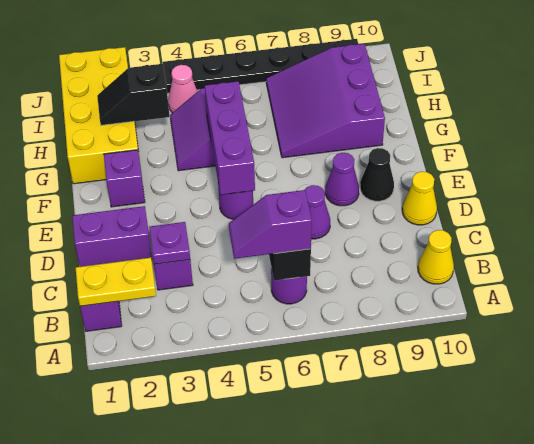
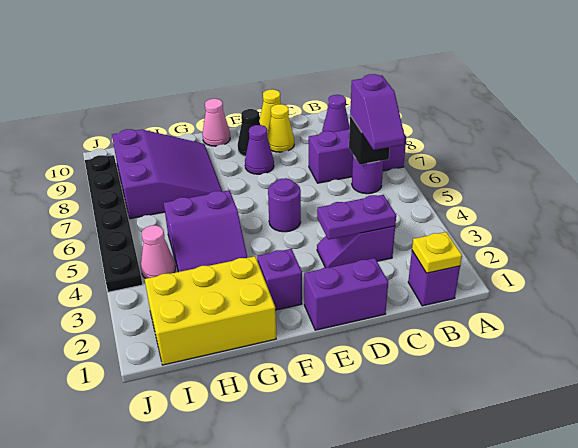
yellow 1x2 plate [76,258,156,306] -> yellow 1x1 plate [412,232,462,273]
yellow 1x1 cone [418,230,454,284] -> yellow 1x1 cone moved to [267,104,294,152]
purple 1x1 plate [149,222,190,264] -> purple 1x2 plate [317,195,396,240]
purple 1x2 brick [72,206,152,267] -> purple 1x2 brick turned to [304,258,388,330]
purple 1x1 cone [305,185,330,239] -> purple 1x1 cone moved to [322,95,350,132]
purple 1x3 brick [205,81,255,195] -> purple 1x3 brick moved to [309,129,406,183]
none -> pink 1x1 cone [202,99,230,146]
yellow 2x4 brick [59,47,140,184] -> yellow 2x3 brick [145,256,276,365]
purple 3x3 slope [266,44,385,158] -> purple 3x3 slope turned to [112,129,222,219]
black 1x2 slope [97,64,170,125] -> none

